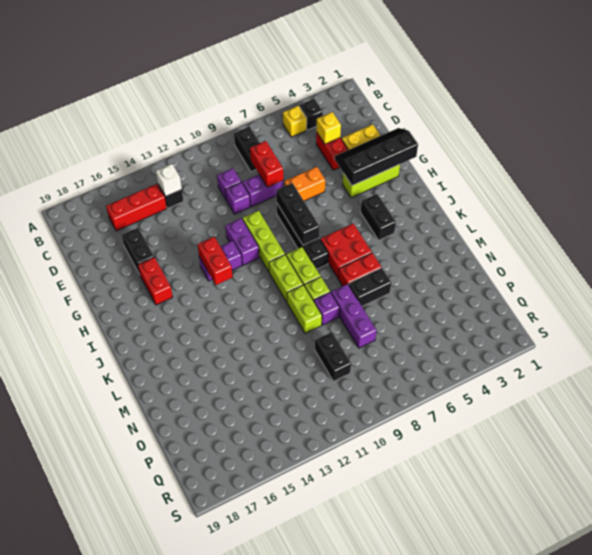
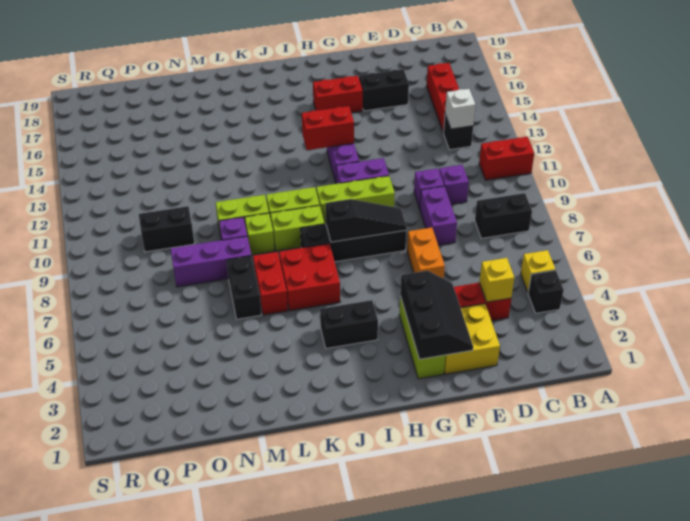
red 1x2 brick [250,141,283,187] -> red 1x2 brick moved to [479,137,534,180]
black 2x4 slope [334,128,418,186] -> black 2x3 slope [400,271,473,359]
black 1x3 brick [276,183,320,245] -> black 1x3 slope [326,199,407,242]

